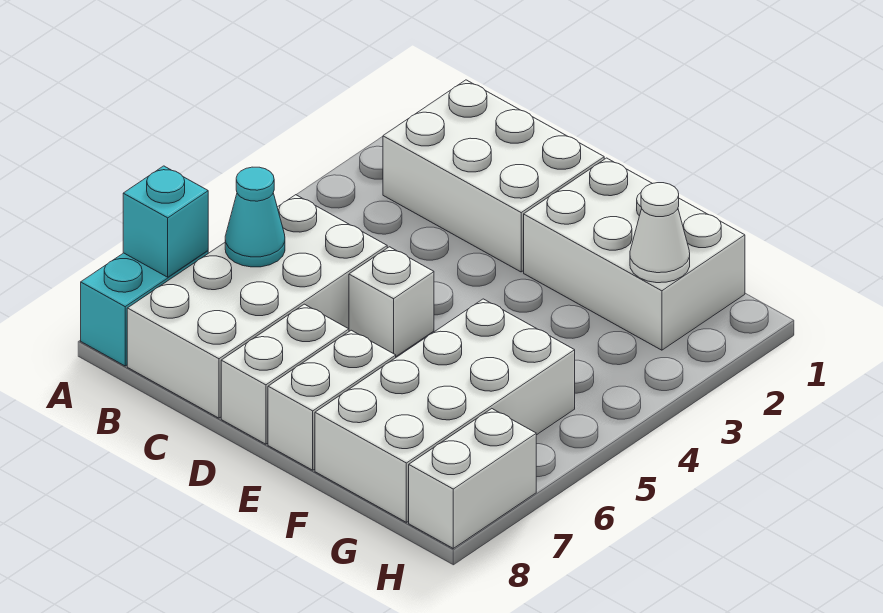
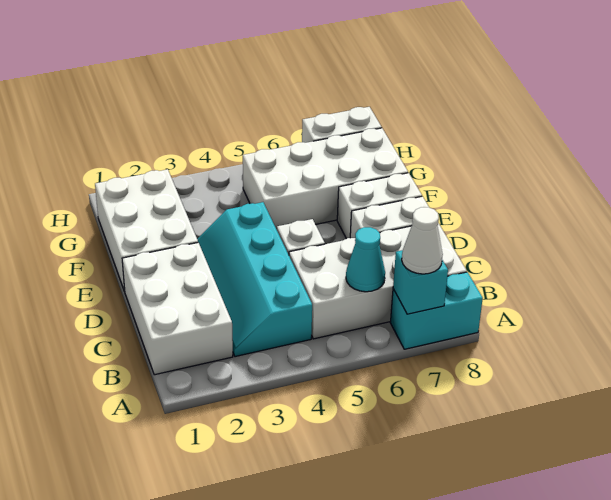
none -> cyan 2x4 slope [197,202,312,357]
white 1x1 cone [630,183,690,283] -> white 1x1 cone moved to [402,207,443,274]

